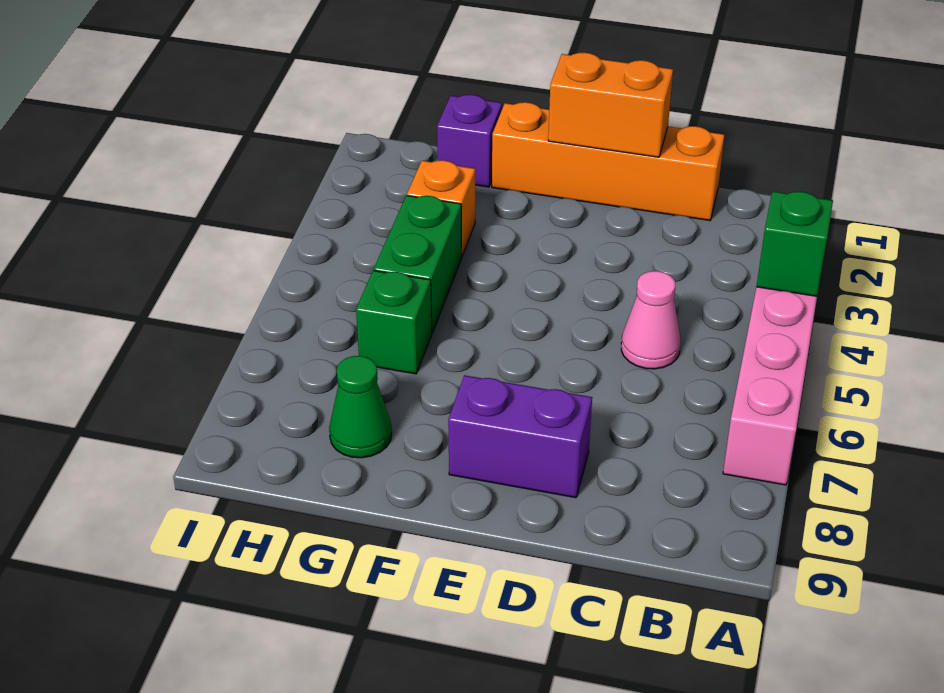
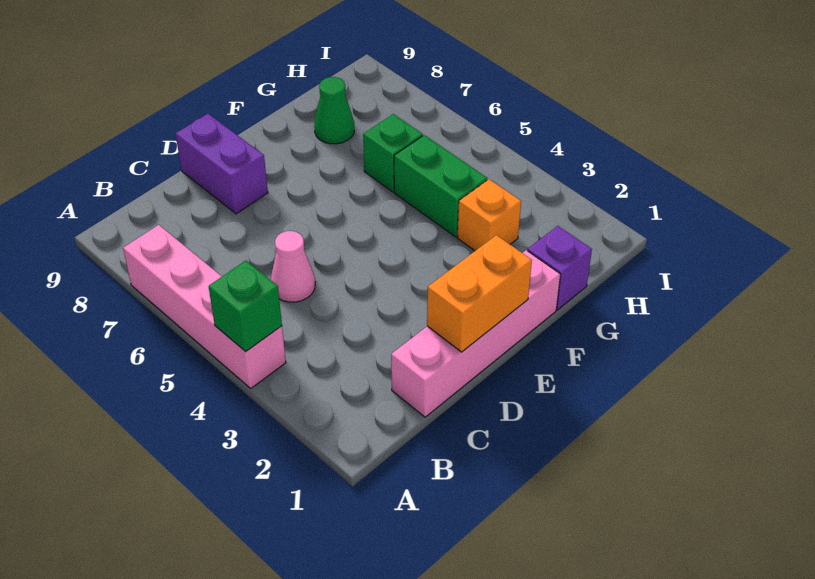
orange 1x4 brick [492,102,724,220] -> pink 1x4 brick [391,250,560,417]
purple 1x2 brick [448,375,592,498] -> purple 1x2 brick turned to [176,114,268,214]

